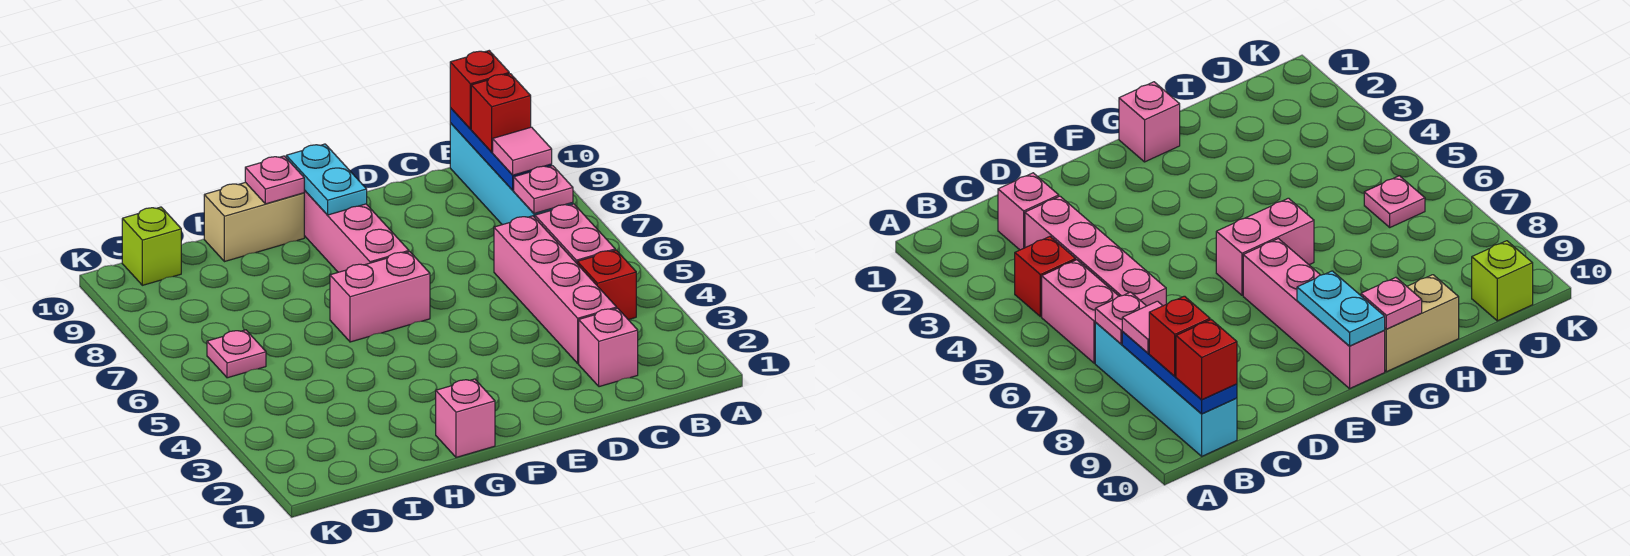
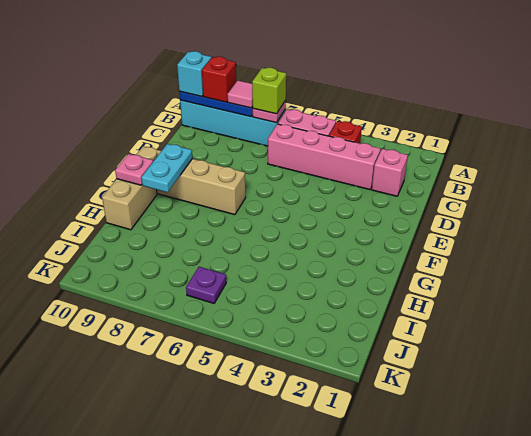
red 1x1 brick [450,51,509,129] -> cyan 1x1 brick [177,51,211,96]
pink 1x2 brick [330,252,430,342] -> none
pink 1x4 brick [304,190,409,272] -> tan 1x4 brick [136,146,246,215]
cyan 1x2 plate [286,144,367,215] -> cyan 1x2 plate turned to [141,144,192,192]
pink 1x1 brick [436,379,495,457] -> none
pink 1x1 plate [207,330,266,378] -> purple 1x1 plate [186,267,226,303]
lime 1x1 brick [122,207,181,285] -> lime 1x1 brick moved to [252,68,286,114]

